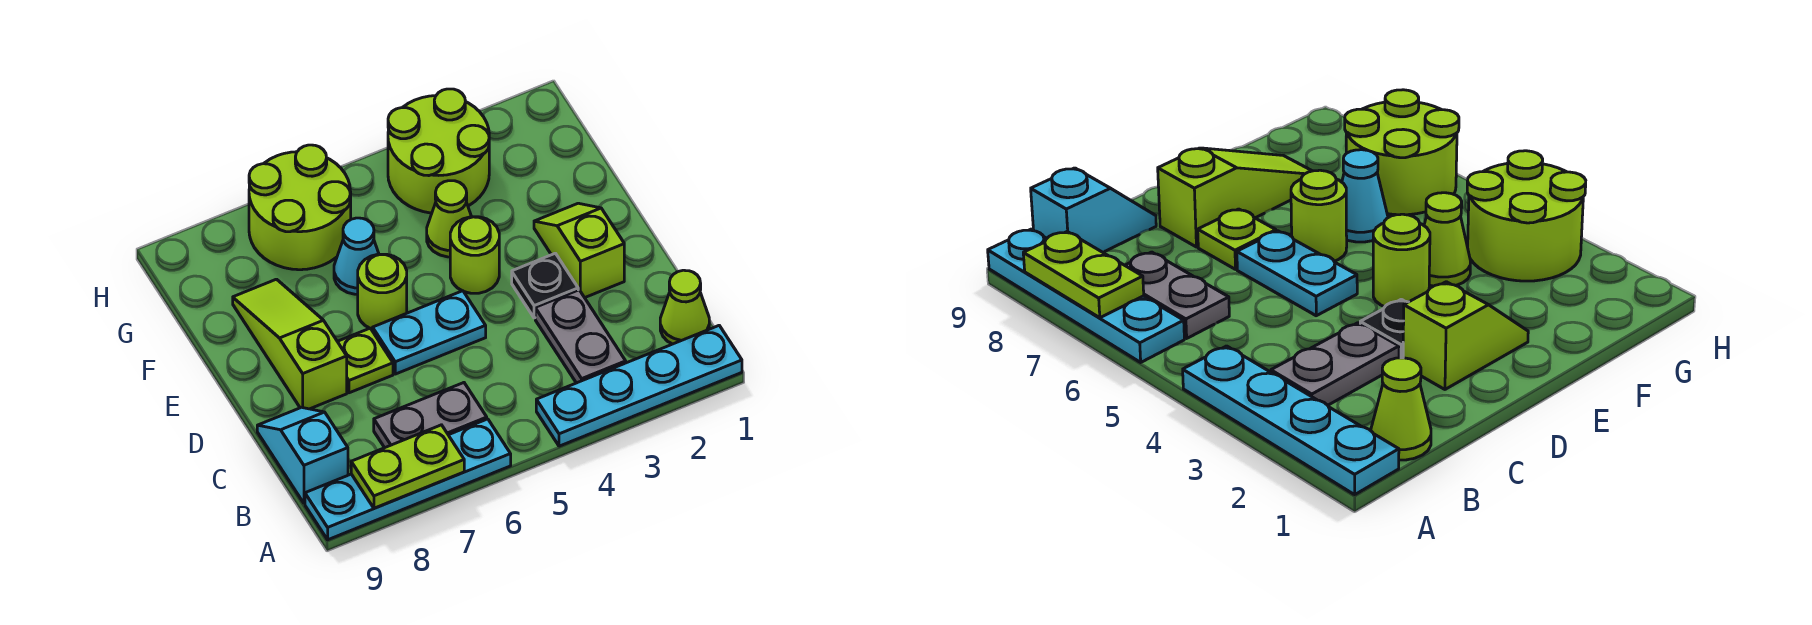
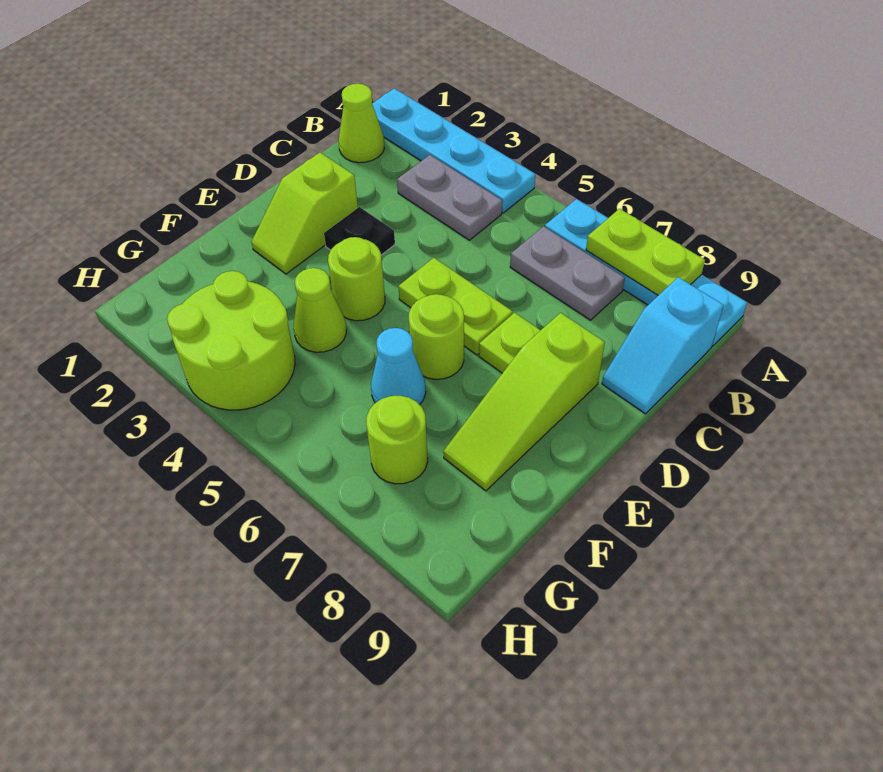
grey 1x2 plate [535,290,626,383] -> grey 1x2 plate turned to [397,155,502,240]
cyan 1x2 plate [373,291,486,374] -> lime 1x2 plate [398,258,513,355]
lime 2x2 round brick [249,145,351,270] -> lime 1x1 round brick [366,396,428,484]

